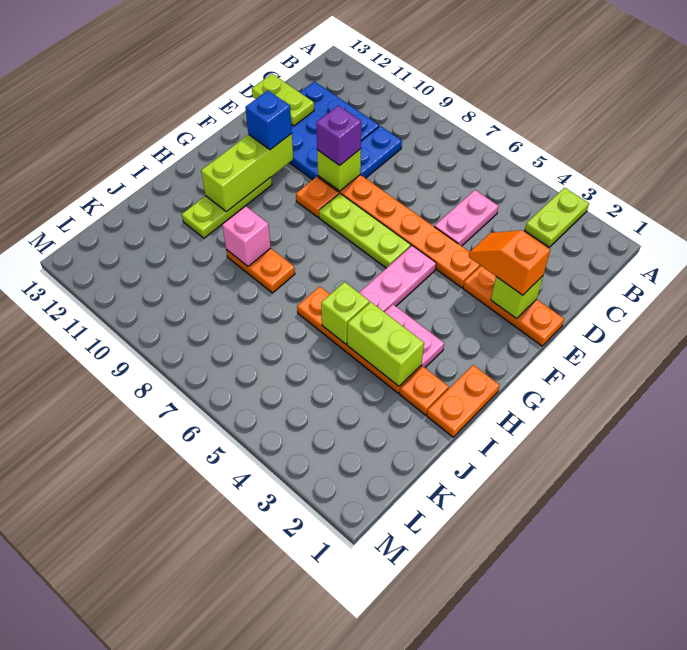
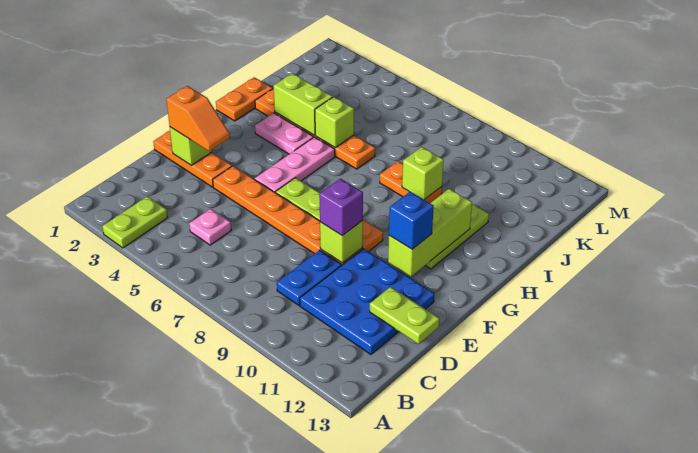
pink 1x2 plate [434,190,499,246] -> pink 1x1 plate [189,209,231,245]
pink 1x1 brick [222,206,271,266] -> lime 1x1 brick [402,147,444,200]

